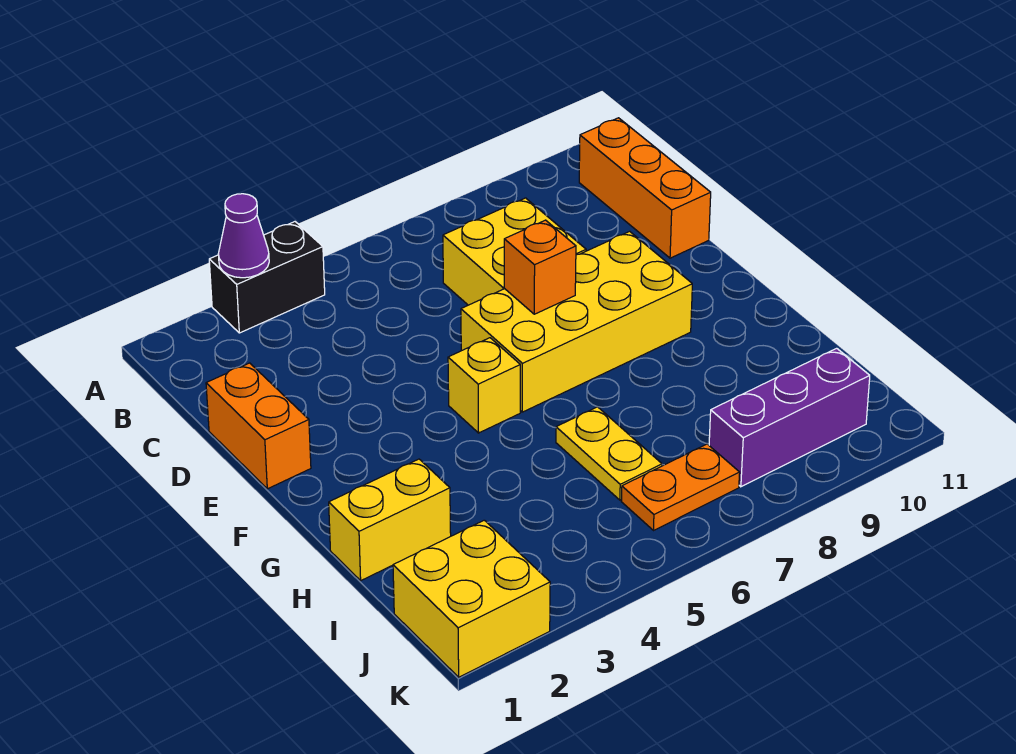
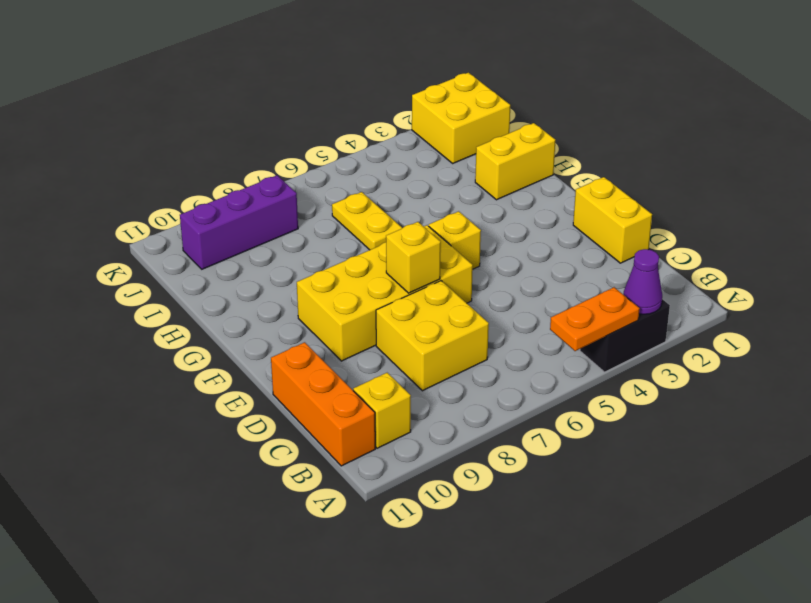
none -> yellow 1x1 brick [353,373,411,448]
orange 1x2 brick [206,363,311,489] -> yellow 1x2 brick [573,177,652,263]
orange 1x1 brick [504,220,576,314] -> yellow 1x1 brick [386,222,441,293]
orange 1x2 plate [621,444,740,531] -> orange 1x2 plate moved to [550,287,640,351]

